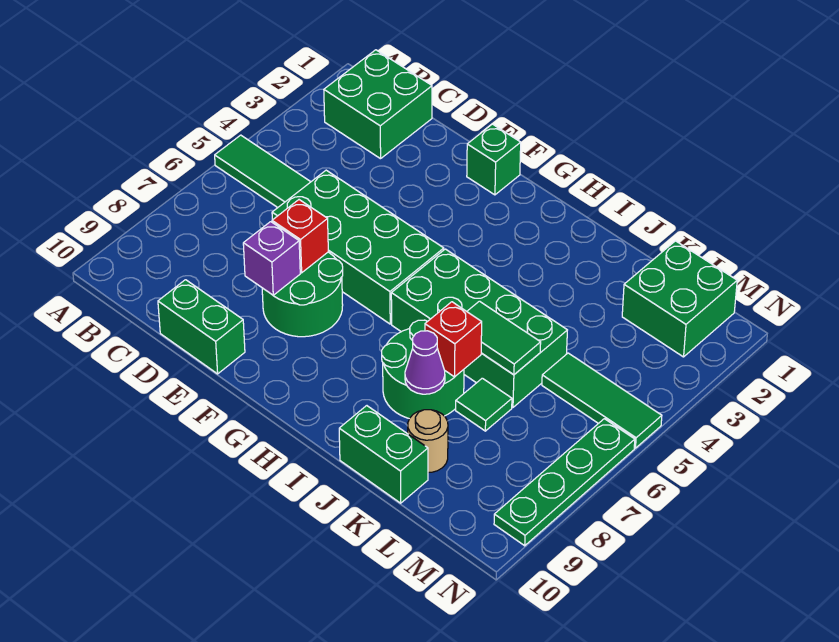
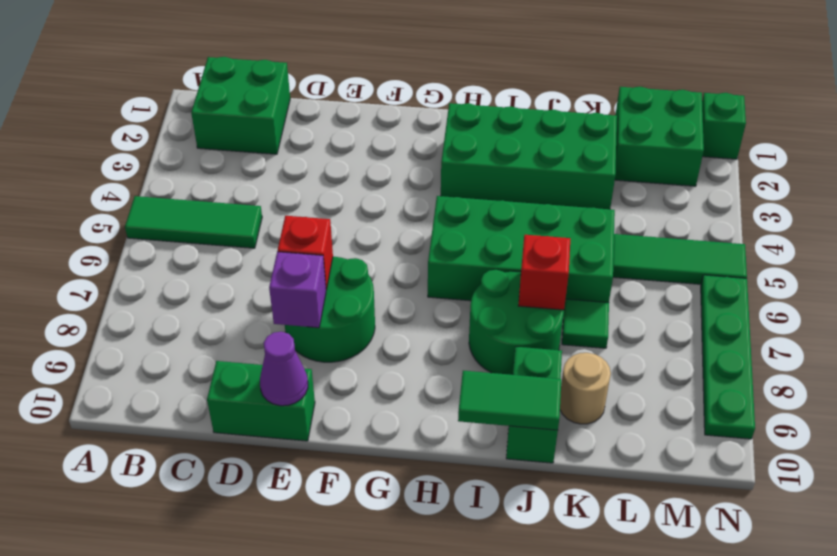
green 2x4 brick [272,170,444,324] -> green 2x4 brick moved to [441,103,617,209]
green 1x1 brick [467,124,521,195] -> green 1x1 brick moved to [702,93,746,159]
green 1x2 tile [467,301,541,375] -> green 1x2 tile moved to [458,371,561,430]
purple 1x1 cone [405,331,445,394] -> purple 1x1 cone moved to [260,332,308,406]
green 1x2 brick [339,406,428,503] -> green 1x2 brick turned to [506,347,562,463]

